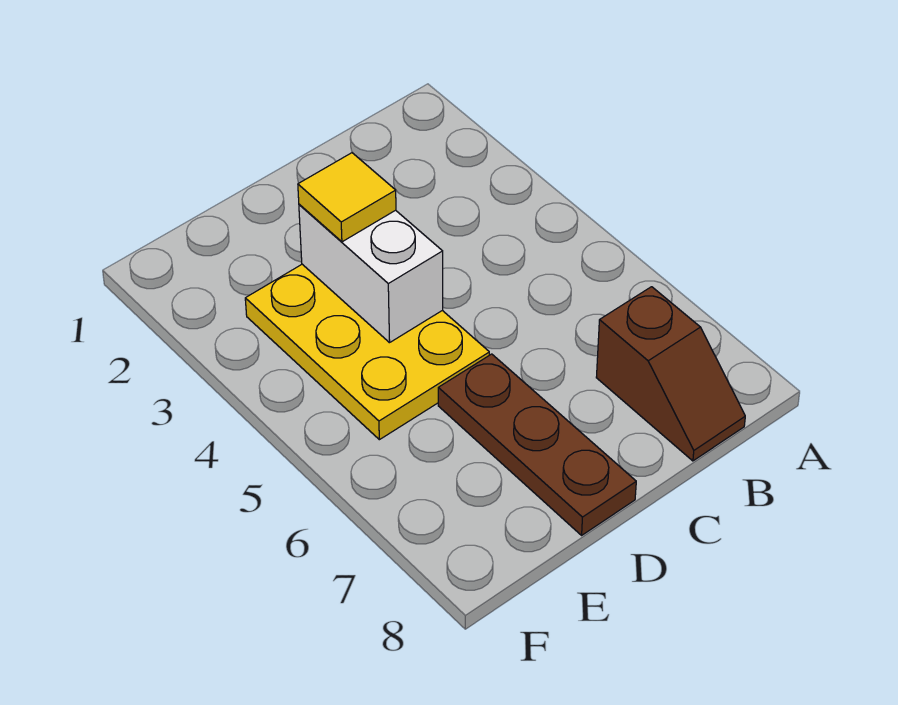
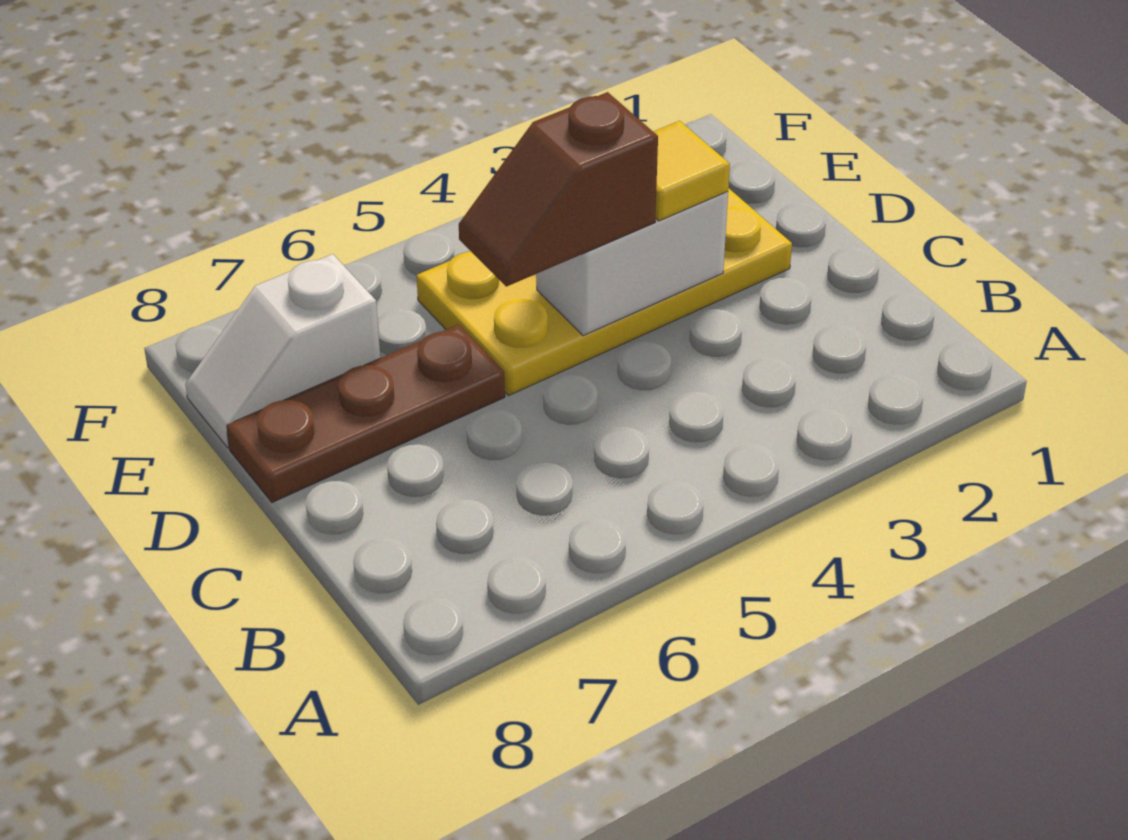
brown 1x2 slope [596,287,745,461] -> brown 1x2 slope moved to [459,92,658,287]
yellow 2x3 plate [245,264,489,440] -> yellow 2x4 plate [417,188,792,395]
none -> white 1x2 slope [185,254,380,448]

